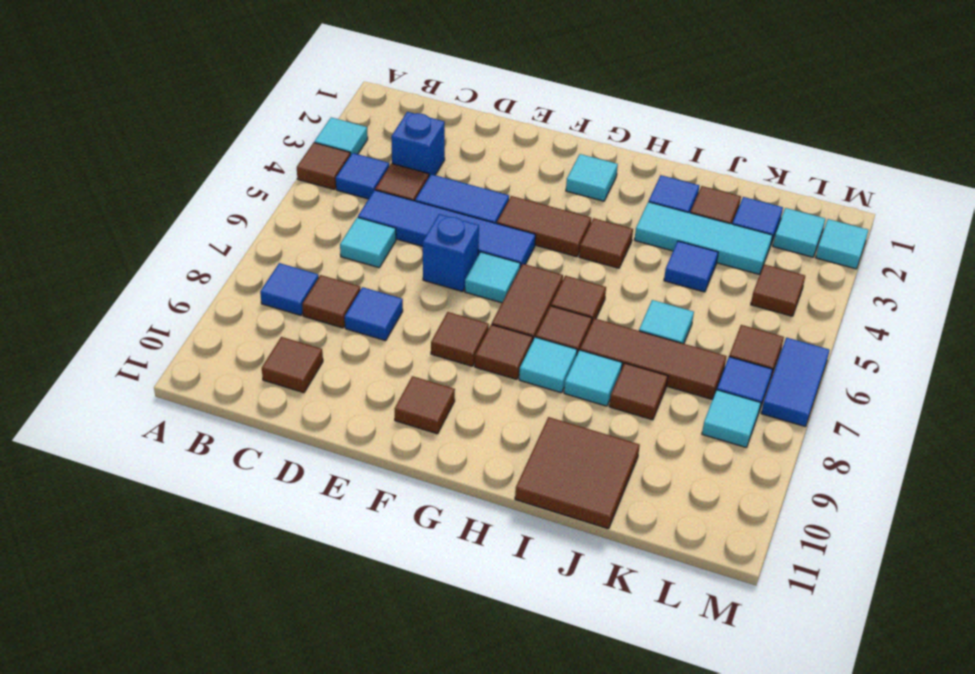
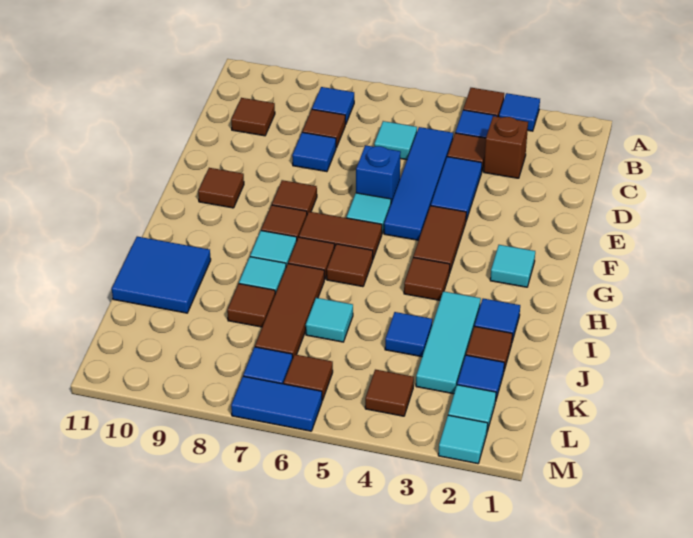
cyan 1x1 tile [314,117,368,155] -> blue 1x1 tile [499,93,540,131]
blue 1x1 brick [391,112,445,176] -> brown 1x1 brick [484,116,528,178]
brown 2x2 tile [515,417,640,529] -> blue 2x2 tile [112,237,211,313]
cyan 1x1 tile [702,390,761,448] -> none

